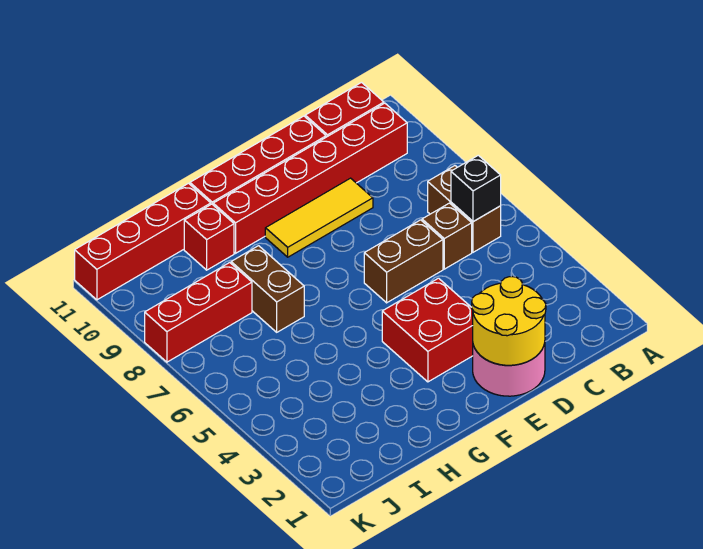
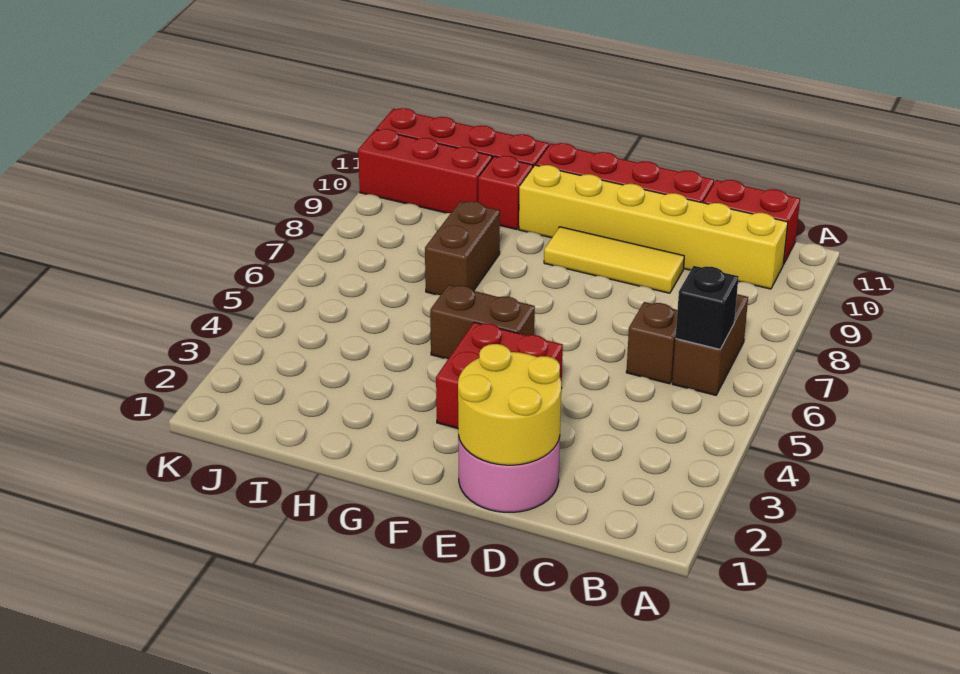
red 1x6 brick [213,103,407,253] -> yellow 1x6 brick [519,165,788,289]
brown 1x2 brick [364,220,443,303] -> brown 1x2 brick moved to [430,285,535,359]
red 1x3 brick [145,263,252,362] -> red 1x3 brick moved to [358,129,492,213]

